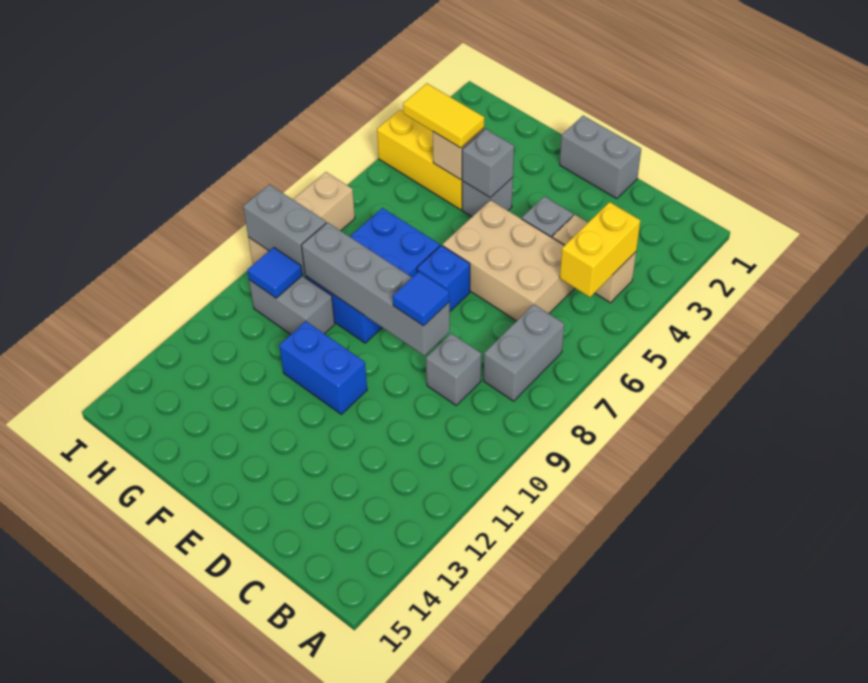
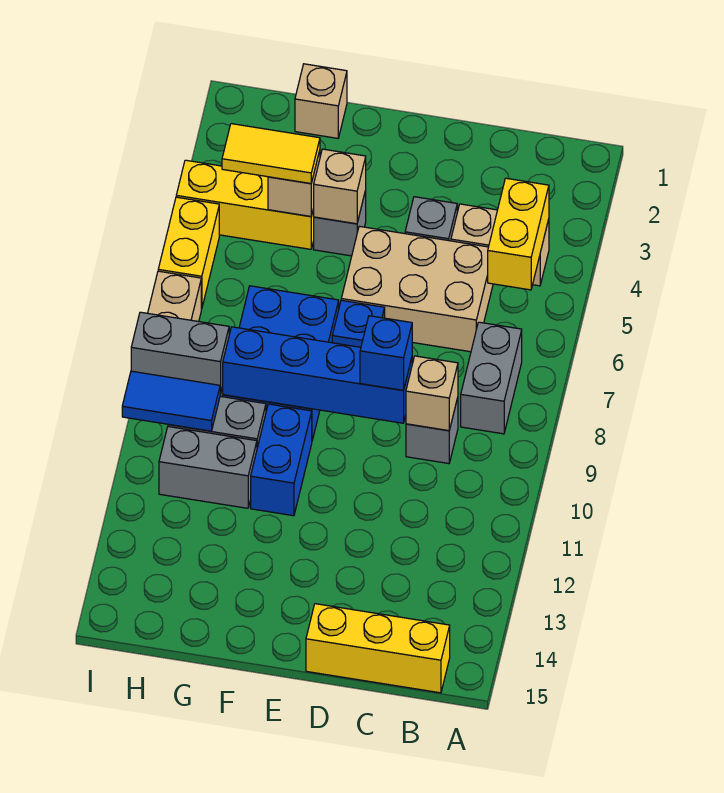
none -> yellow 1x3 brick [306,604,450,693]
none -> tan 1x1 brick [406,356,458,431]
grey 1x2 brick [560,116,641,199] -> grey 1x2 brick moved to [159,427,257,508]
grey 1x4 brick [301,222,450,356] -> blue 1x4 brick [223,327,412,423]
blue 1x1 tile [393,272,449,326] -> blue 1x1 brick [360,316,412,390]
blue 1x2 brick [279,321,367,414] -> blue 1x2 brick turned to [251,404,312,516]
grey 1x1 brick [462,129,514,198] -> tan 1x1 brick [314,149,366,224]
none -> tan 1x1 brick [295,64,347,138]
blue 1x1 tile [247,247,302,298] -> blue 1x2 tile [122,371,220,431]
none -> yellow 1x2 brick [158,197,219,309]

